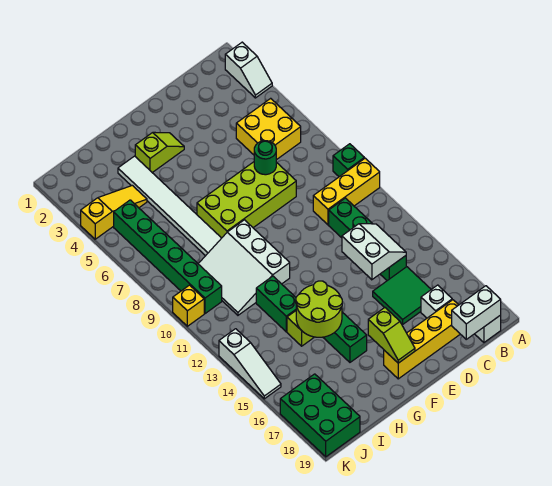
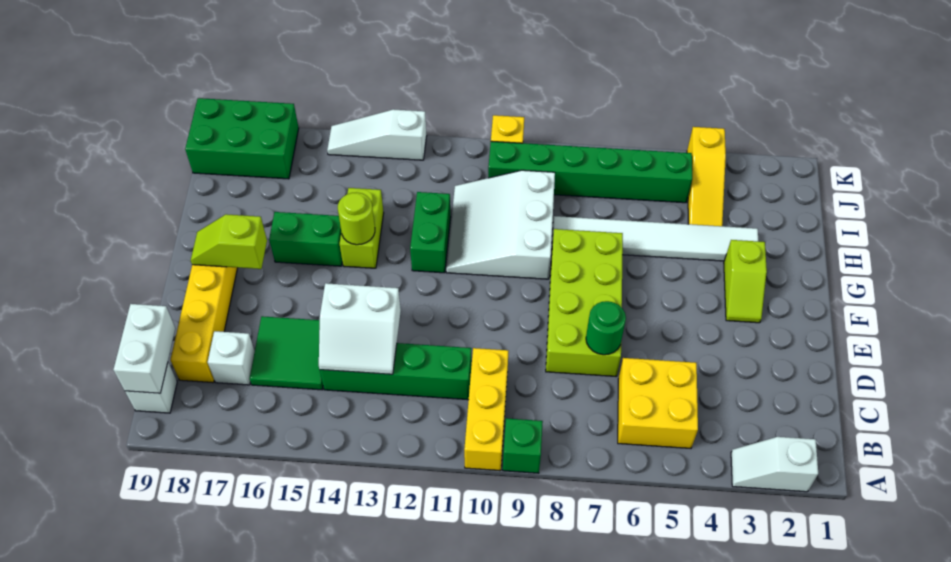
white 3x3 slope [199,220,290,315] -> white 3x3 slope turned to [446,170,555,279]
lime 2x2 round brick [296,281,342,337] -> lime 1x1 round brick [338,193,375,245]
green 1x2 brick [256,276,296,332] -> green 1x2 brick turned to [410,192,451,273]

